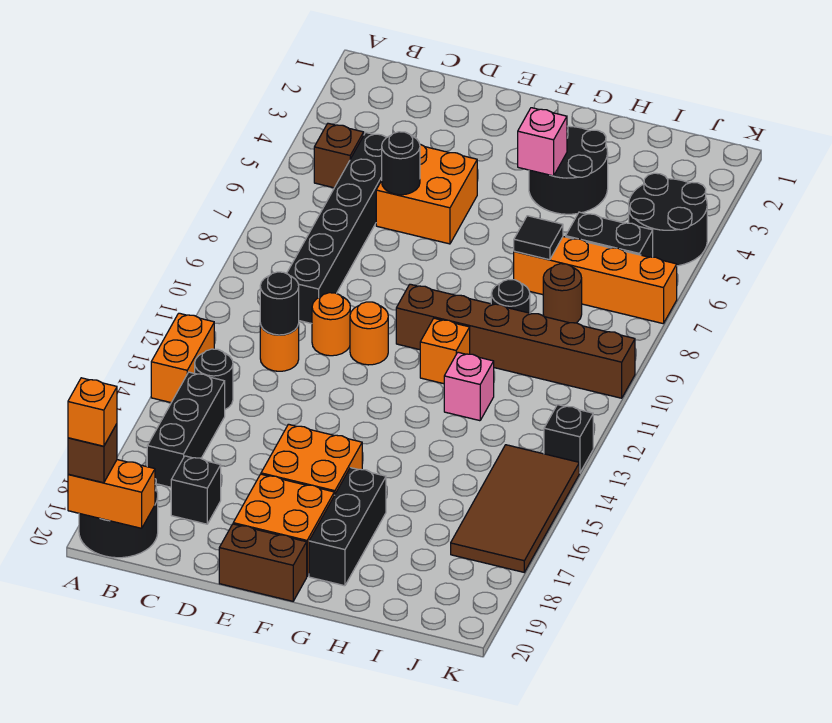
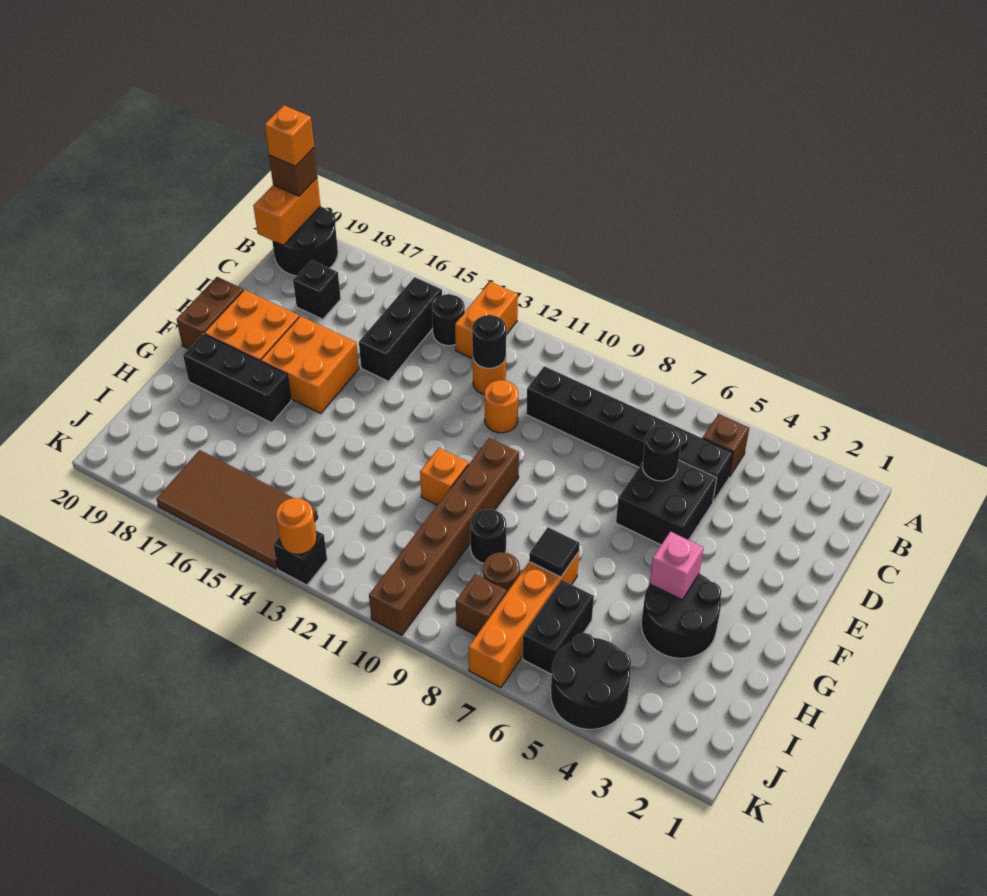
orange 1x2 brick [151,313,214,403] -> orange 1x2 brick turned to [455,282,518,359]
black 1x3 brick [147,372,225,487] -> black 1x3 brick turned to [359,277,442,381]
orange 2x2 brick [376,144,477,244] -> black 2x2 brick [616,460,717,545]
orange 1x1 round brick [350,302,388,365] -> orange 1x1 round brick moved to [276,498,317,554]
pink 1x1 brick [444,352,494,421] -> none
none -> brown 1x1 brick [456,574,507,636]

